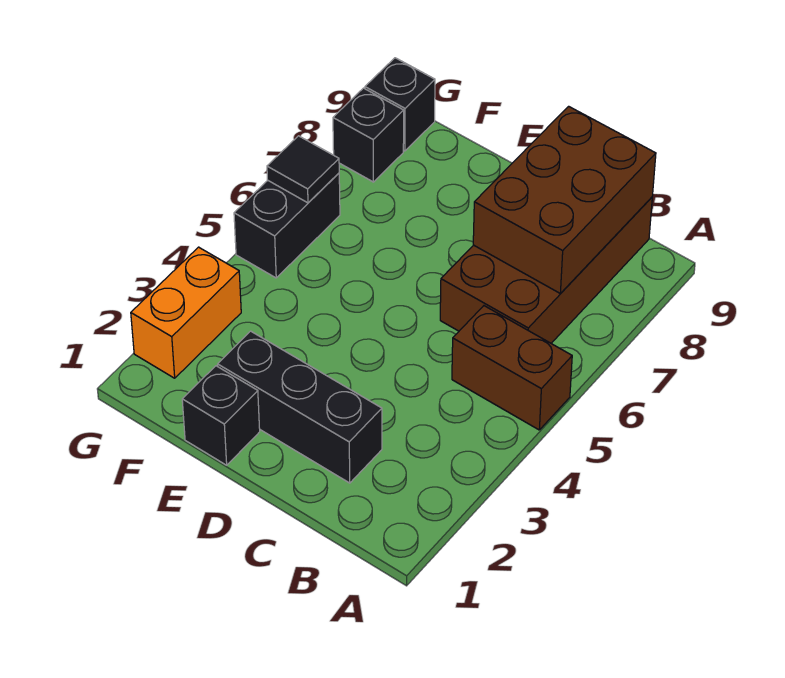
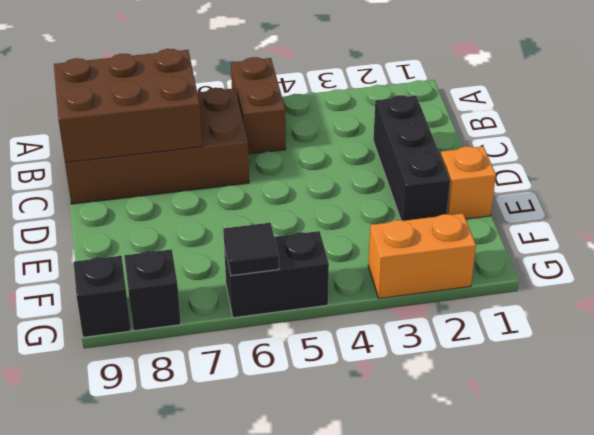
black 1x1 brick [182,366,260,465] -> orange 1x1 brick [441,146,496,219]

